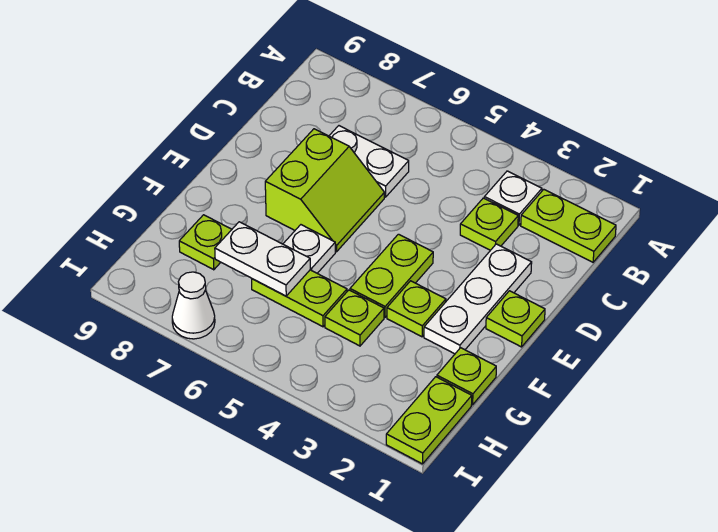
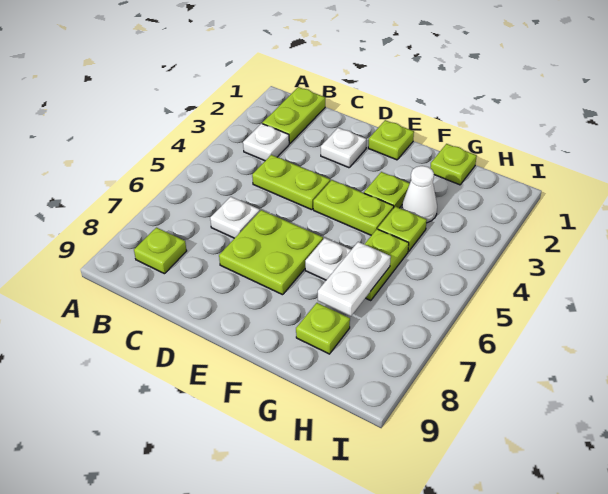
lime 1x1 plate [460,198,518,250] -> lime 1x1 plate moved to [134,228,187,274]
white 1x2 plate [329,126,409,197] -> white 1x1 plate [210,197,260,238]
white 1x3 plate [424,244,532,354] -> white 1x1 plate [321,128,366,168]
lime 2x2 slope [265,129,384,252] -> lime 2x2 plate [219,210,323,295]
lime 1x2 plate [386,377,472,464] -> lime 1x2 plate moved to [252,155,330,210]
white 1x1 cone [172,272,215,339] -> white 1x1 cone moved to [402,166,437,223]

